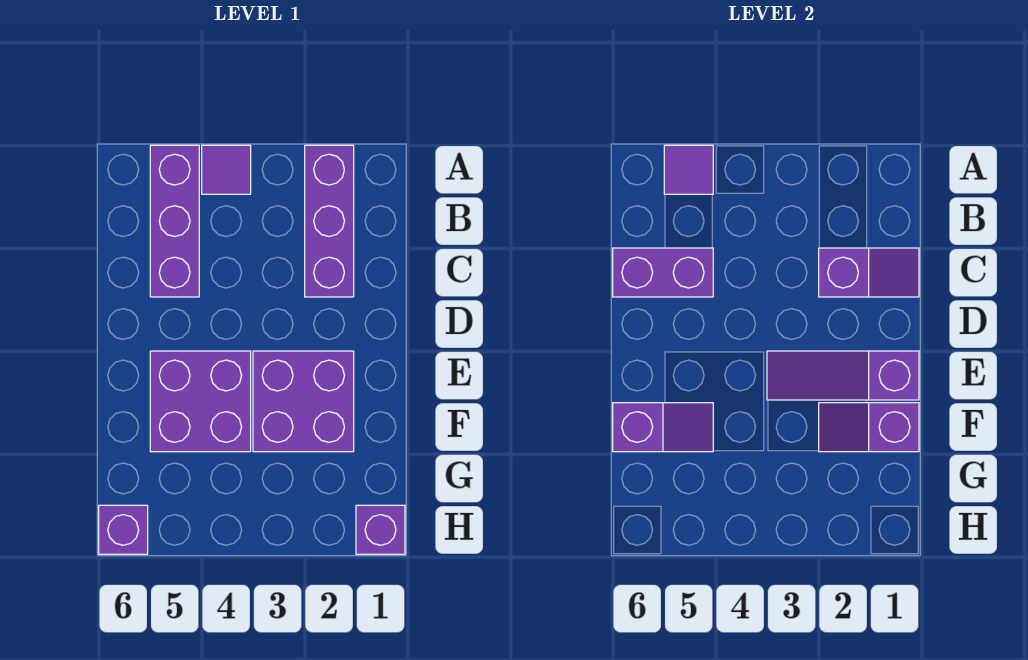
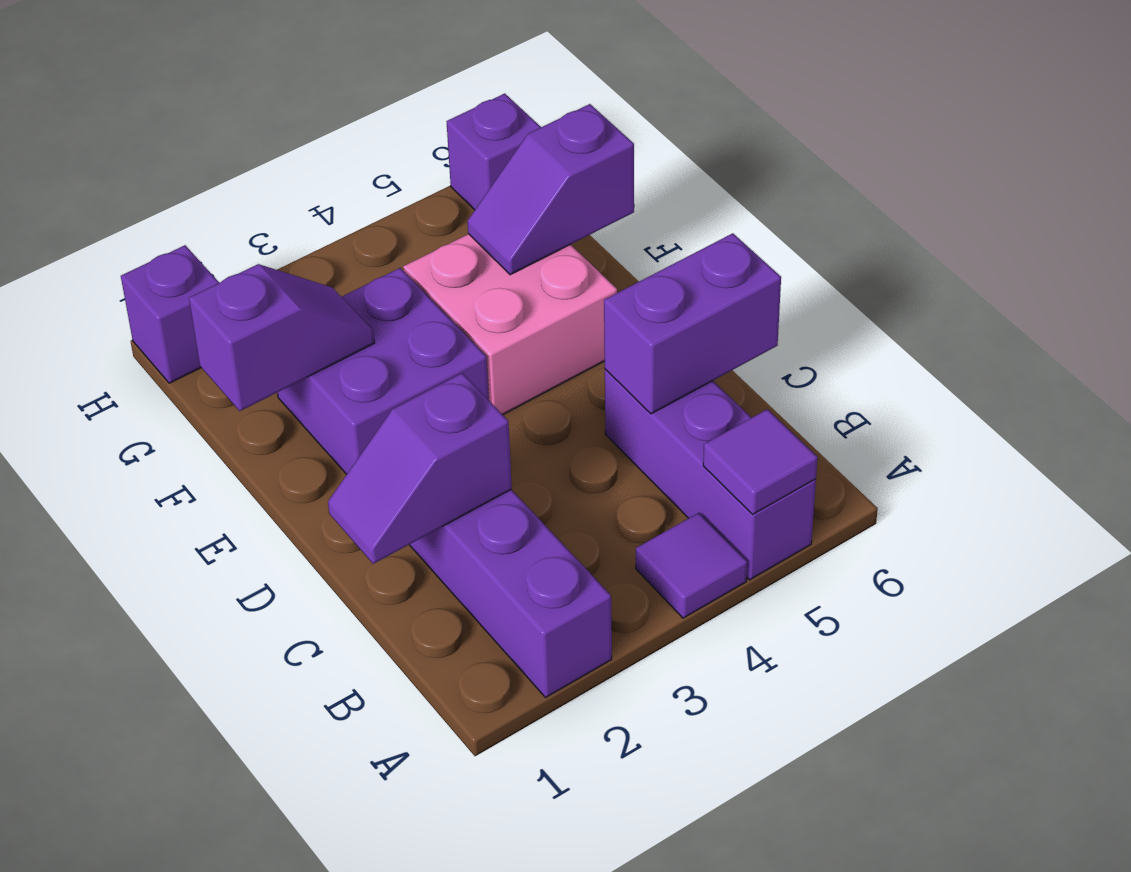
purple 1x3 slope [767,351,919,400] -> none
purple 2x2 brick [150,351,251,452] -> pink 2x2 brick [403,234,617,415]

